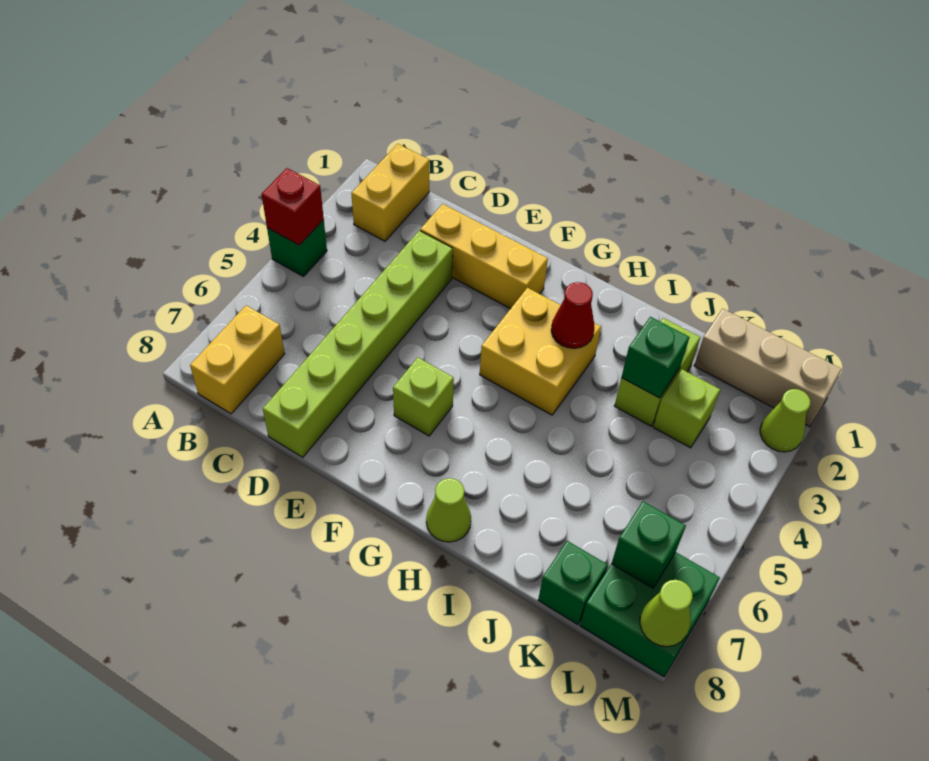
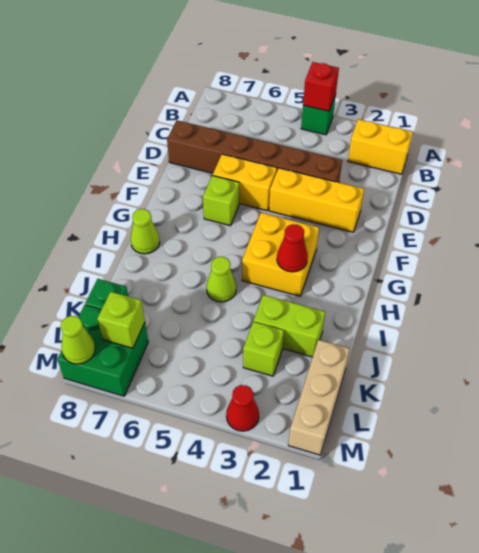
yellow 1x2 brick [190,305,284,414] -> yellow 1x2 brick moved to [213,154,277,211]
yellow 1x3 brick [420,204,548,309] -> yellow 1x3 brick turned to [269,168,364,232]
lime 1x6 brick [263,231,453,457] -> brown 1x6 brick [167,120,342,182]
green 1x1 brick [621,317,689,398] -> none
green 1x1 brick [611,501,686,588] -> lime 1x1 brick [97,292,145,348]
lime 1x1 cone [760,389,811,452] -> lime 1x1 cone moved to [206,257,236,302]
none -> red 1x1 cone [226,385,259,431]

